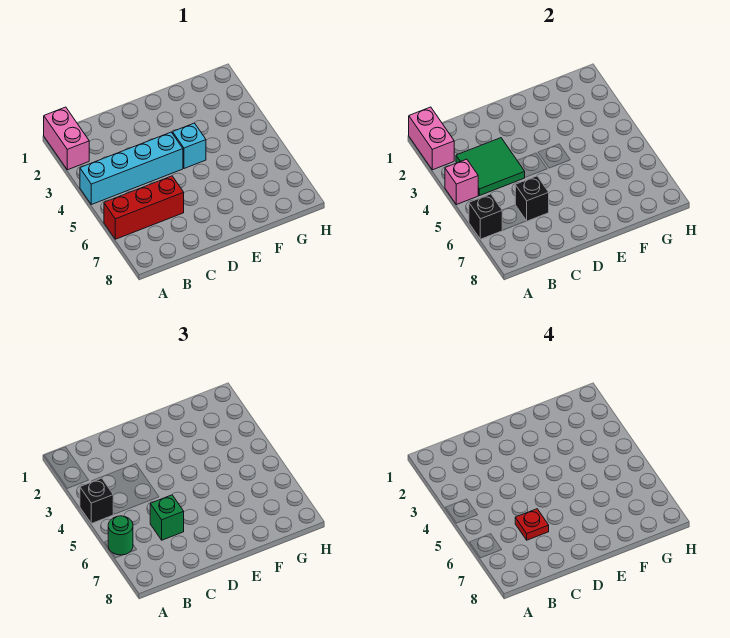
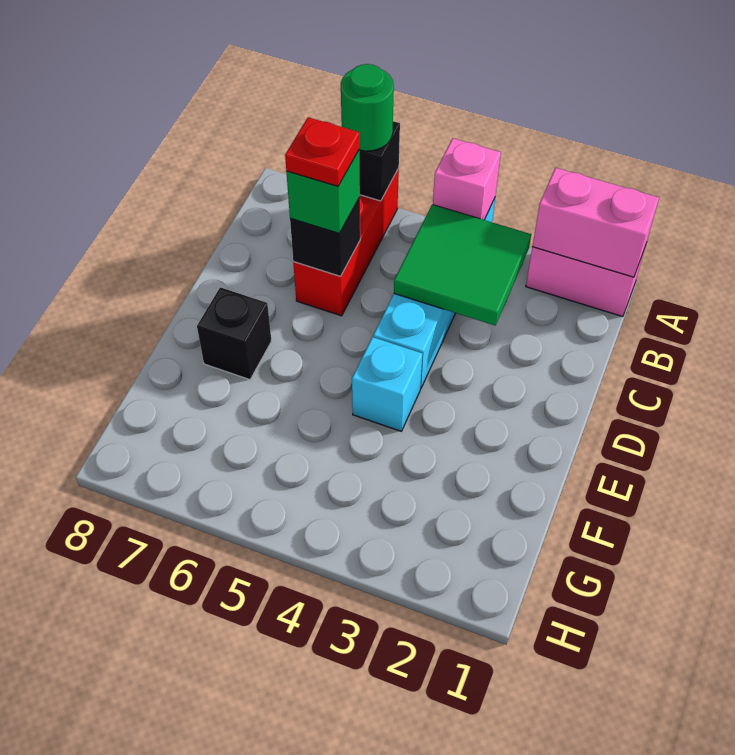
black 1x1 brick [80,478,113,524] -> black 1x1 brick moved to [197,287,271,380]

